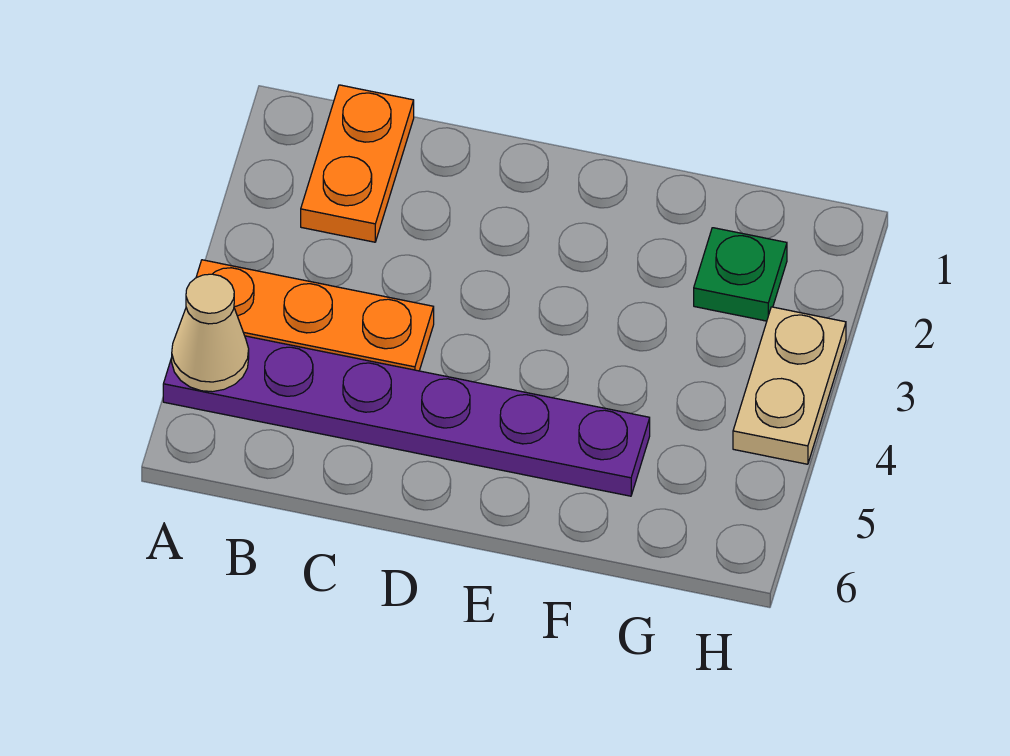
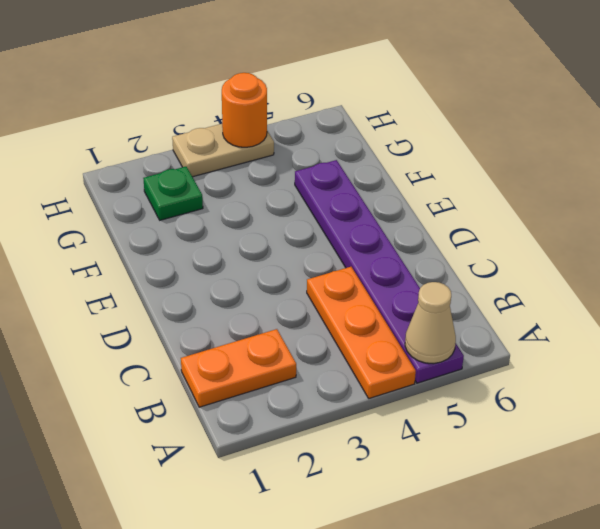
none -> orange 1x1 round brick [222,73,267,147]

